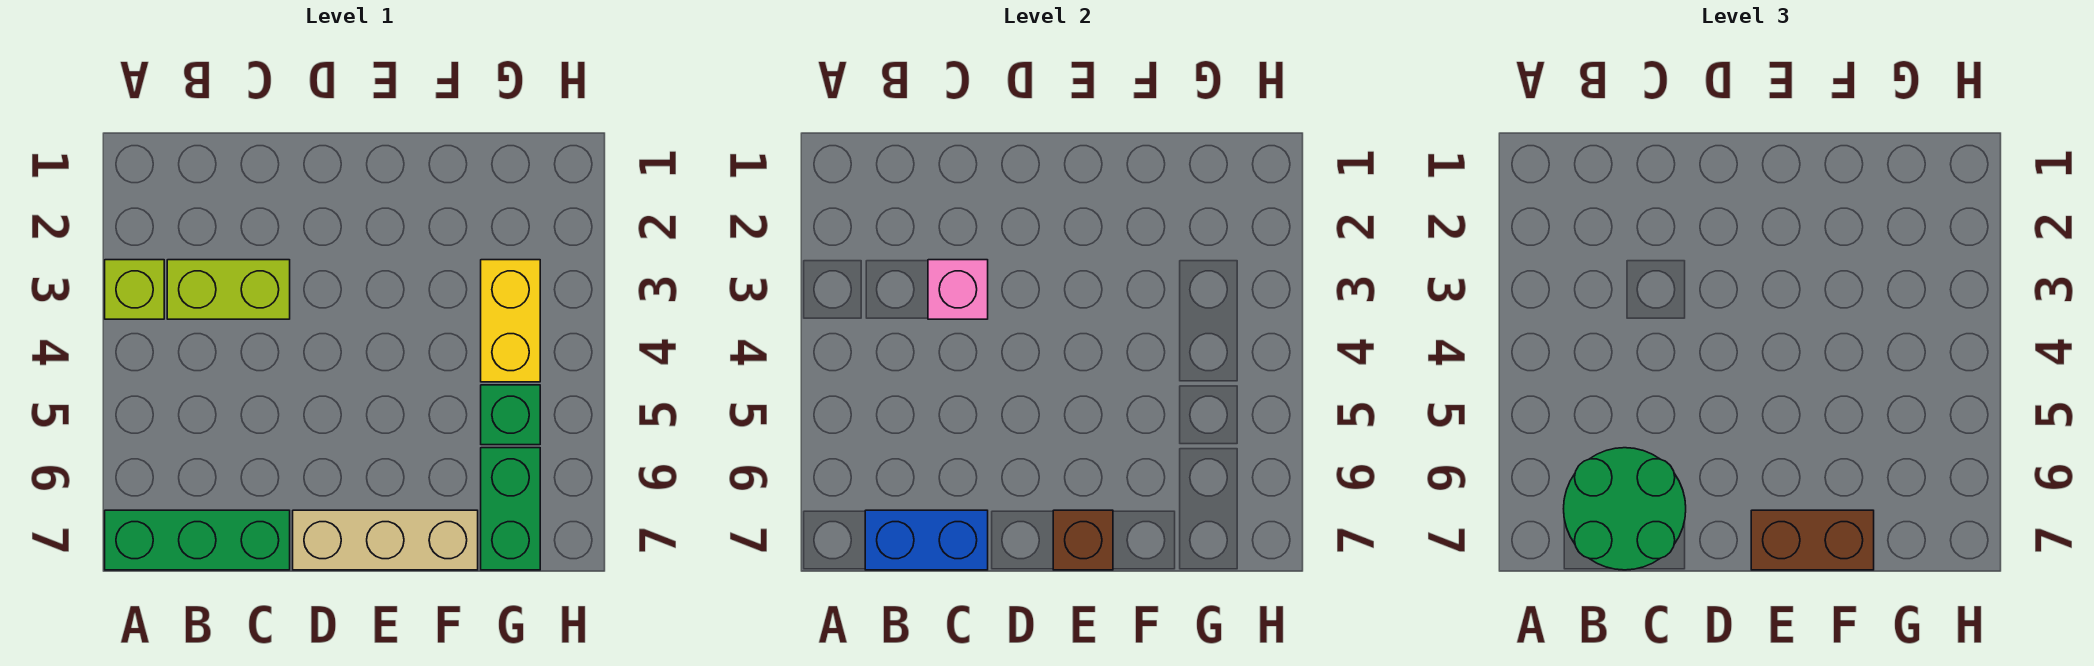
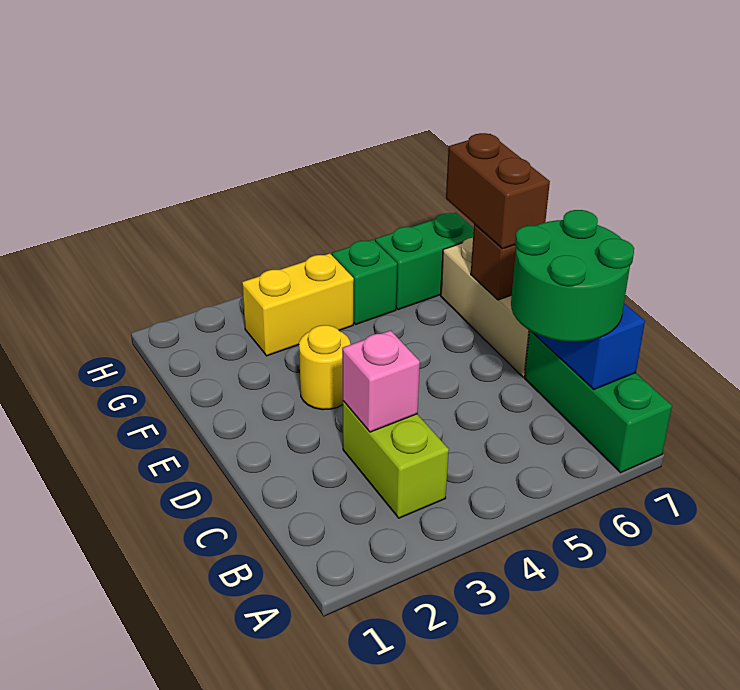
lime 1x1 brick [105,260,164,319] -> none
none -> yellow 1x1 round brick [299,325,350,410]

